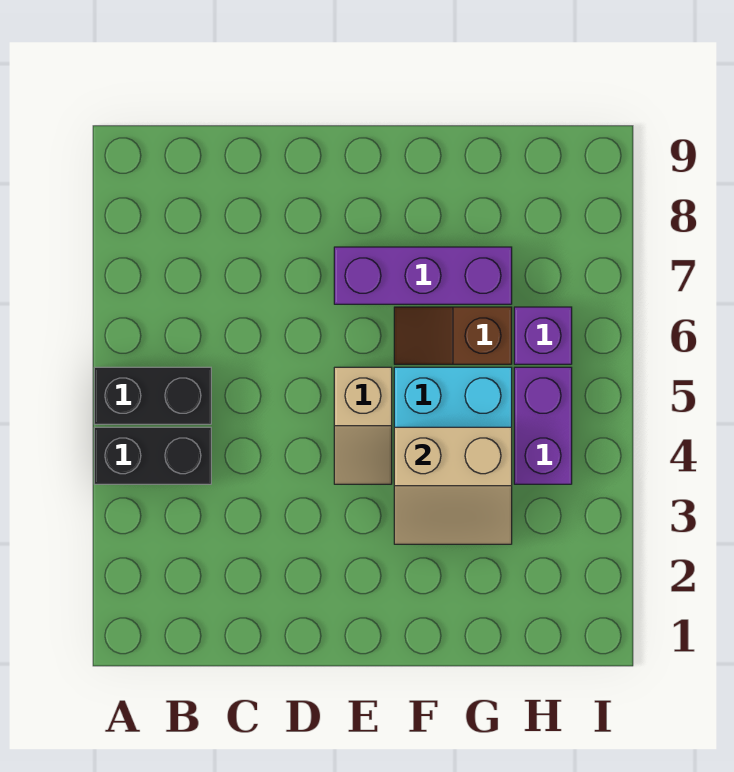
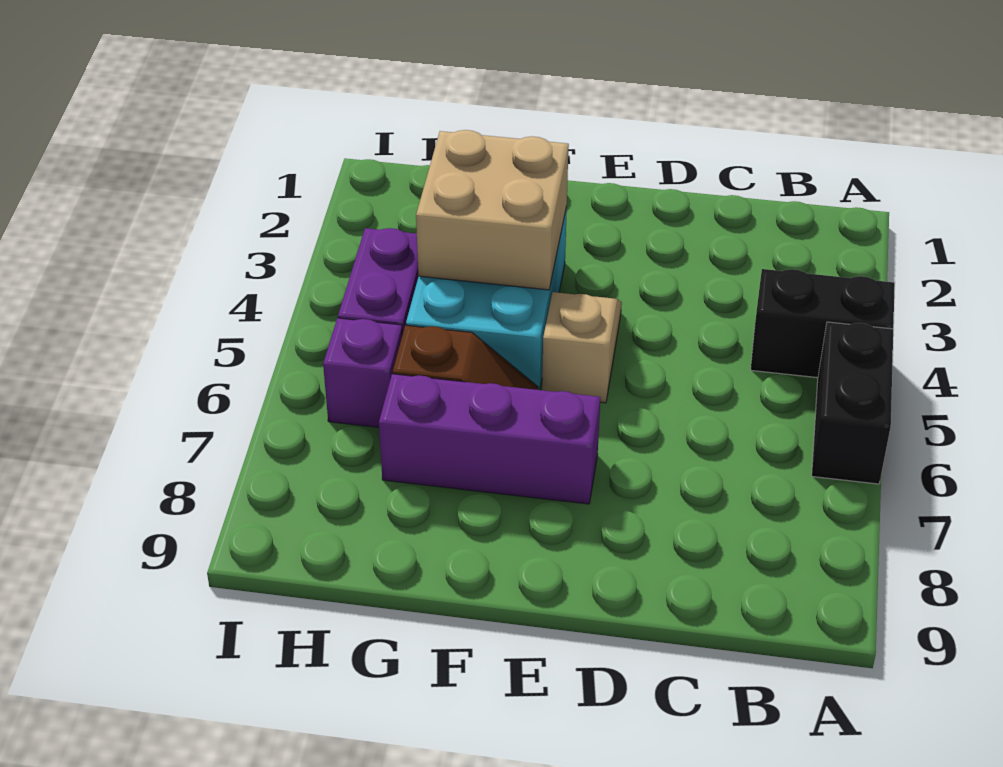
black 1x2 brick [94,367,211,424] -> black 1x2 brick turned to [812,322,893,484]
tan 2x2 slope [394,427,512,544] -> tan 2x2 brick [416,130,569,290]

